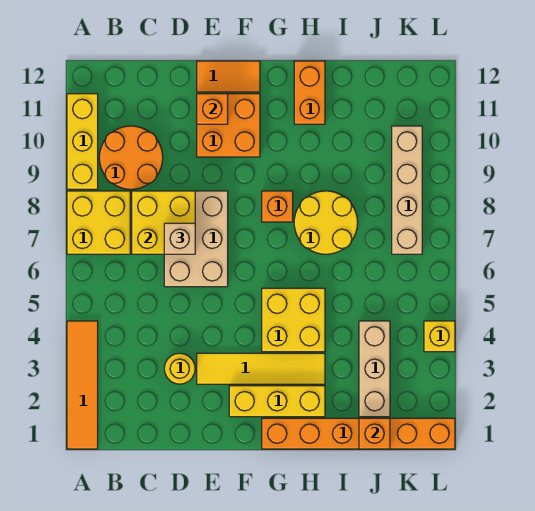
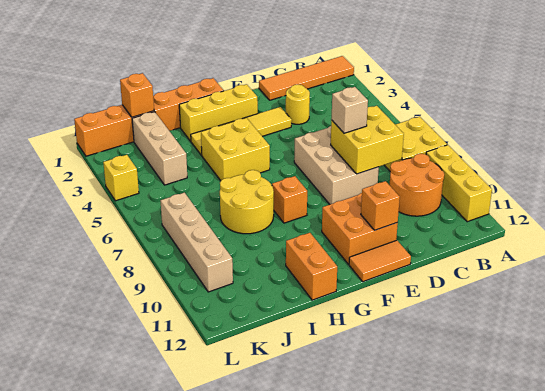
orange 1x4 tile [67,321,98,449] -> orange 1x4 tile turned to [259,56,354,100]

